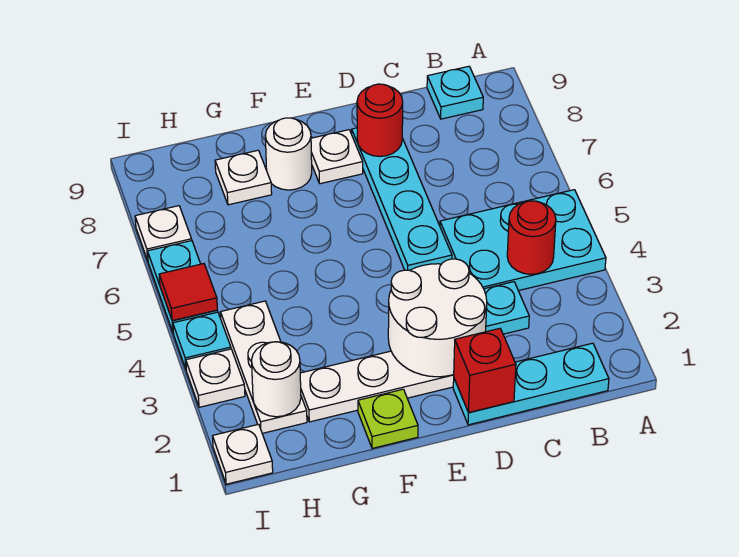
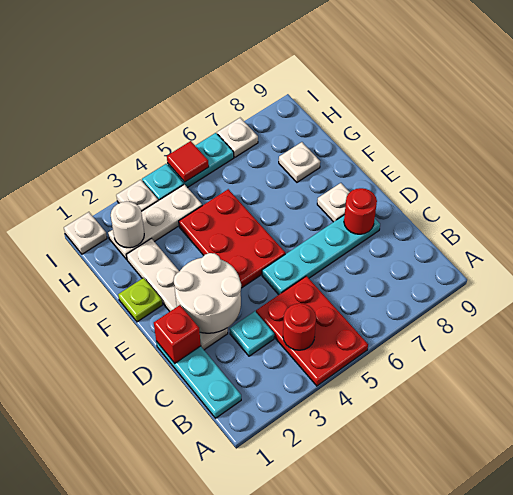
cyan 2x3 plate [440,190,606,291] -> red 2x3 plate [256,276,368,386]
cyan 1x1 plate [427,66,483,119] -> none
none -> red 2x3 plate [179,189,285,288]
white 1x1 round brick [265,118,312,190] -> none

